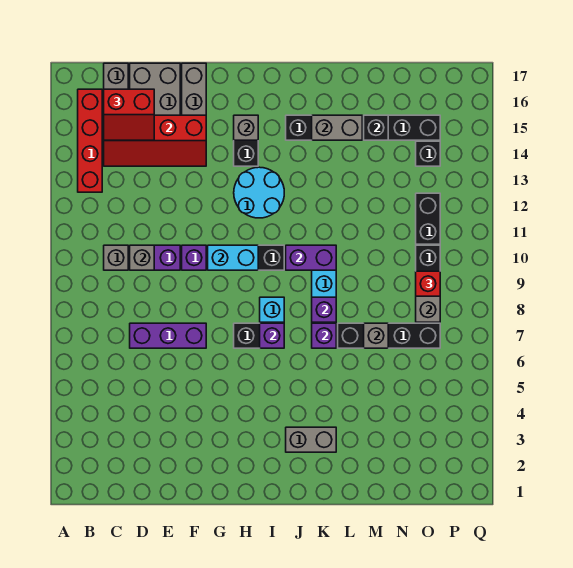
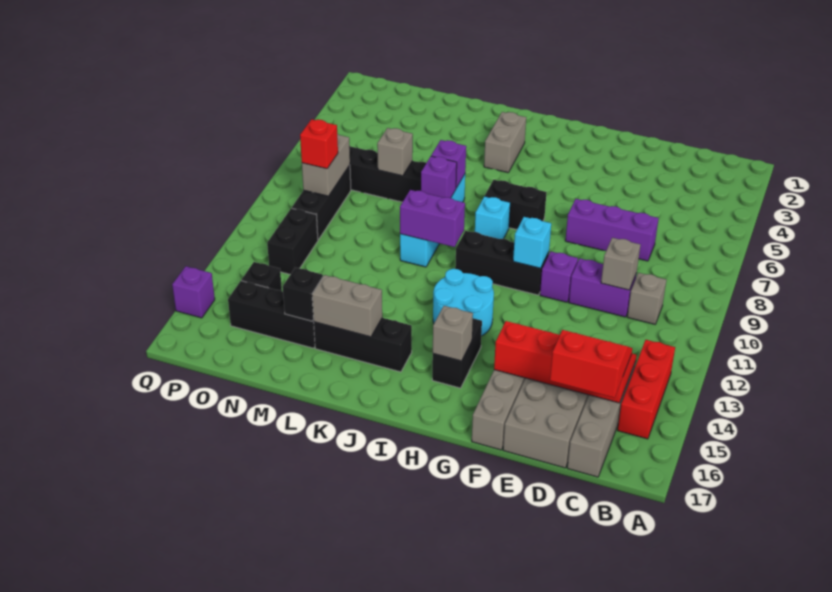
red 1x4 brick [78,89,102,192] -> red 1x3 brick [617,340,675,439]
cyan 1x2 brick [208,245,258,270] -> cyan 1x1 brick [513,217,551,268]
purple 1x1 brick [260,323,284,348] -> purple 1x1 brick moved to [172,266,215,318]
grey 1x2 brick [286,427,336,452] -> grey 1x2 brick turned to [484,112,526,173]

